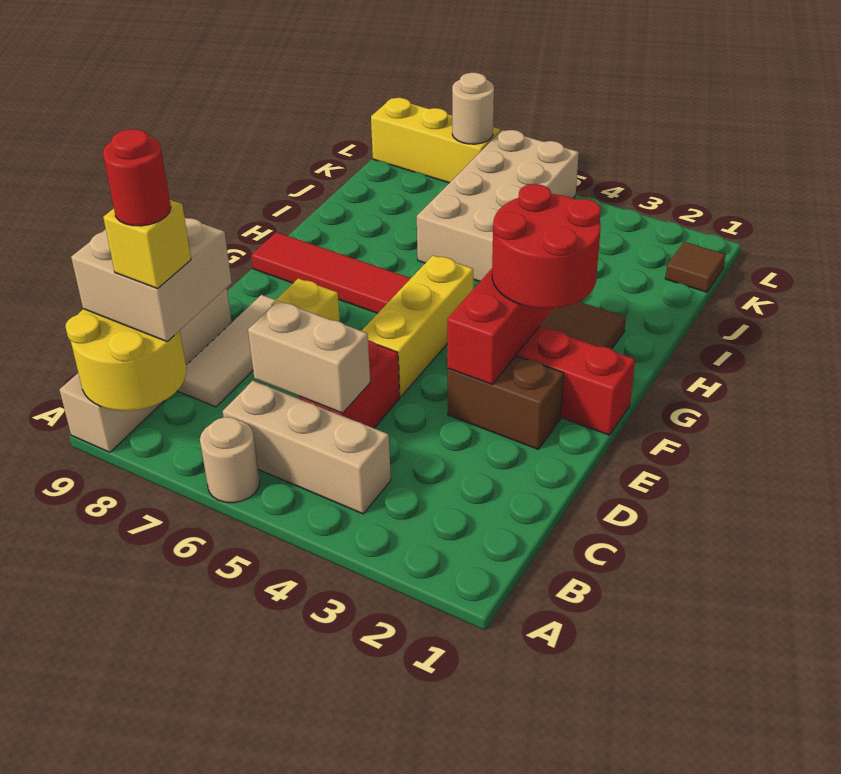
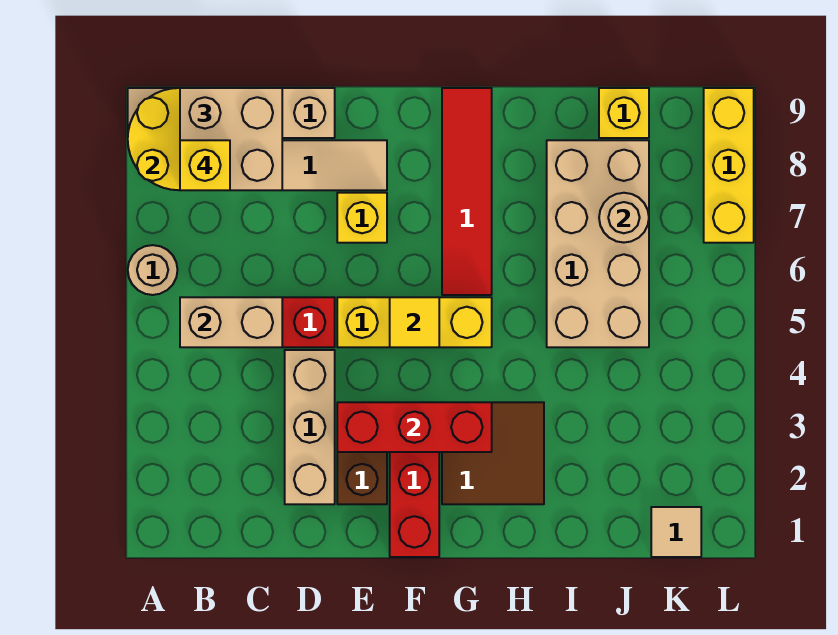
tan 1x3 brick [223,381,391,514] -> tan 1x3 brick moved to [285,350,335,504]
red 1x1 round brick [103,129,171,226] -> none
tan 1x2 brick [248,301,370,413] -> tan 1x2 brick turned to [180,297,282,347]
red 2x2 round brick [492,184,601,309] -> none
none -> yellow 1x1 tile [390,297,439,347]
tan 2x4 brick [417,130,579,281] -> tan 2x4 brick turned to [547,140,649,347]
none -> yellow 1x1 brick [599,88,649,138]
brown 1x1 tile [665,242,726,292] -> tan 1x1 tile [651,507,701,557]
tan 1x1 round brick [452,73,494,144] -> tan 1x1 round brick moved to [599,193,649,243]

